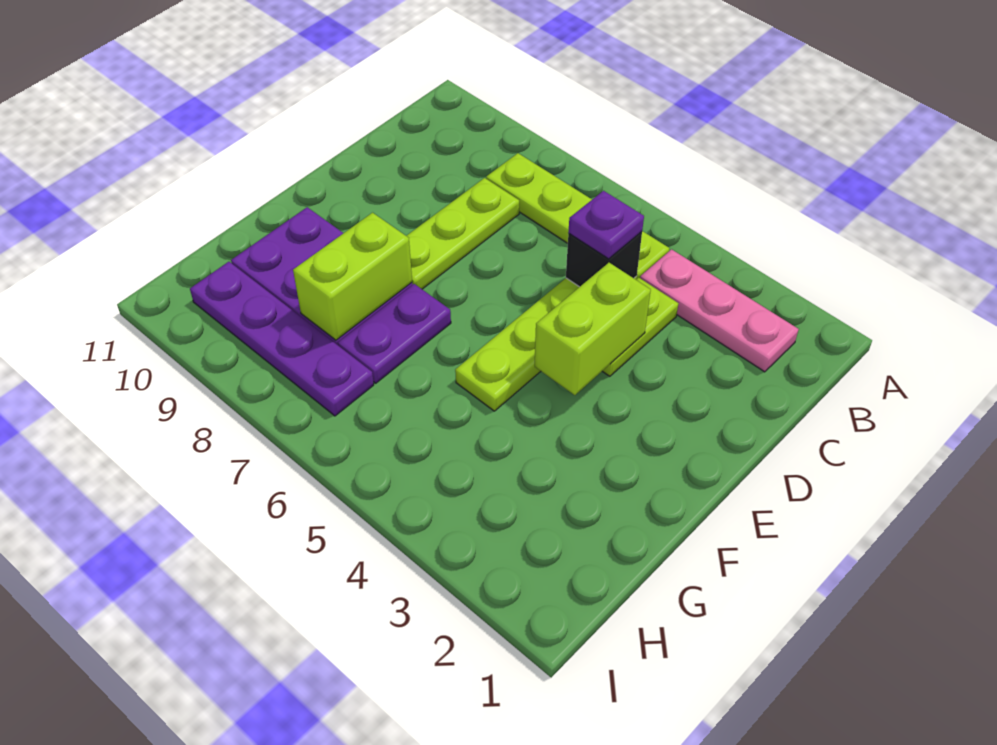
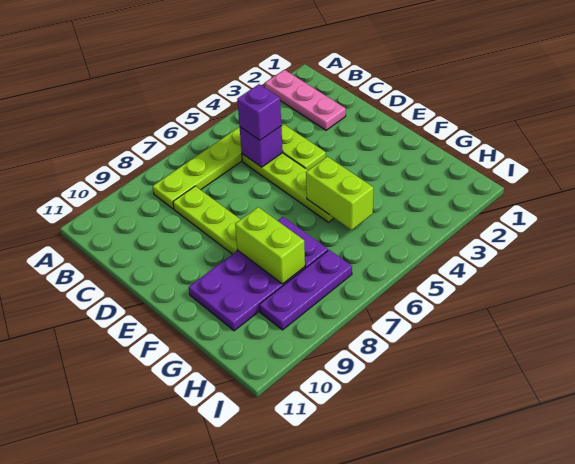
pink 1x3 plate [640,249,799,372] -> pink 1x3 plate turned to [265,70,346,130]
black 1x1 brick [566,232,642,287] -> purple 1x1 brick [240,126,283,167]
purple 1x1 plate [568,191,644,259] -> purple 1x1 brick [237,84,281,140]
lime 1x2 brick [535,263,651,395] -> lime 1x2 brick moved to [306,157,373,230]
purple 1x4 plate [190,262,374,416] -> purple 1x3 plate [259,250,352,330]

